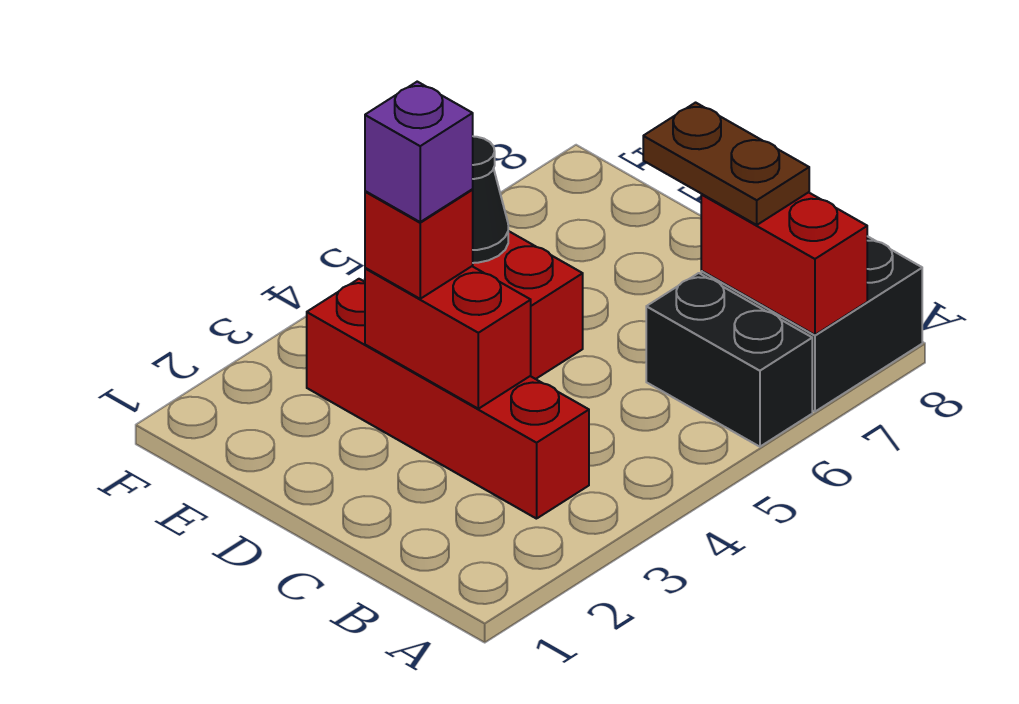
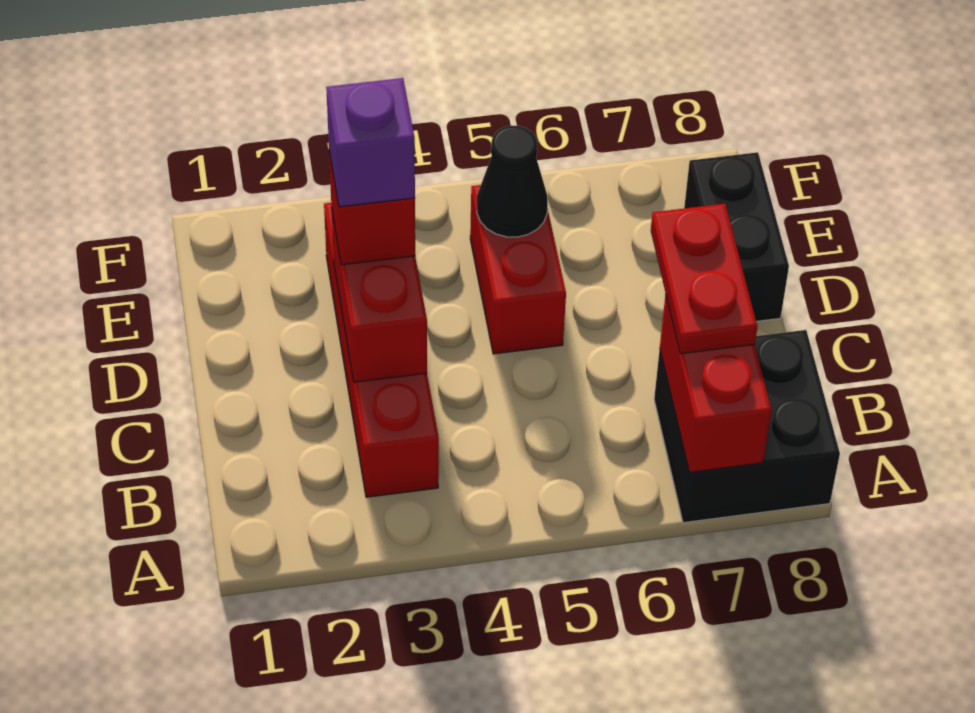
black 1x2 brick [646,273,812,447] -> black 1x2 brick moved to [684,152,789,321]
brown 1x2 plate [643,103,809,225] -> red 1x2 plate [651,204,757,354]

